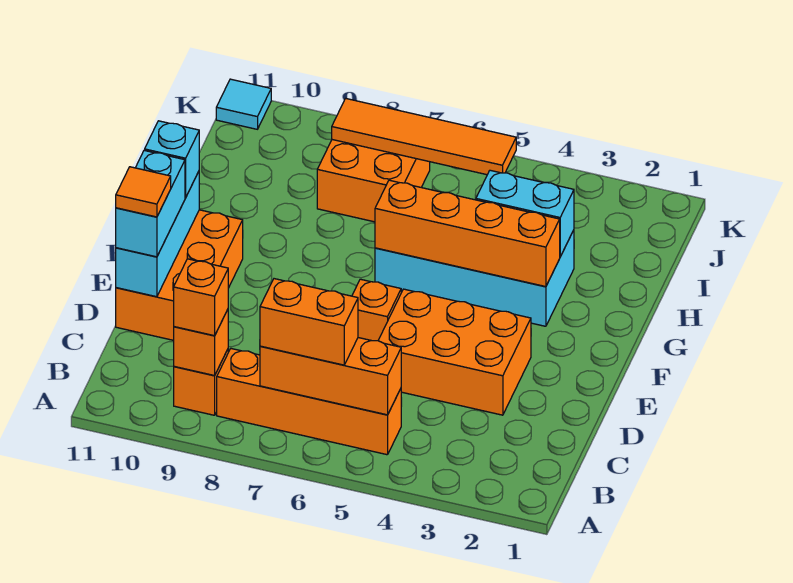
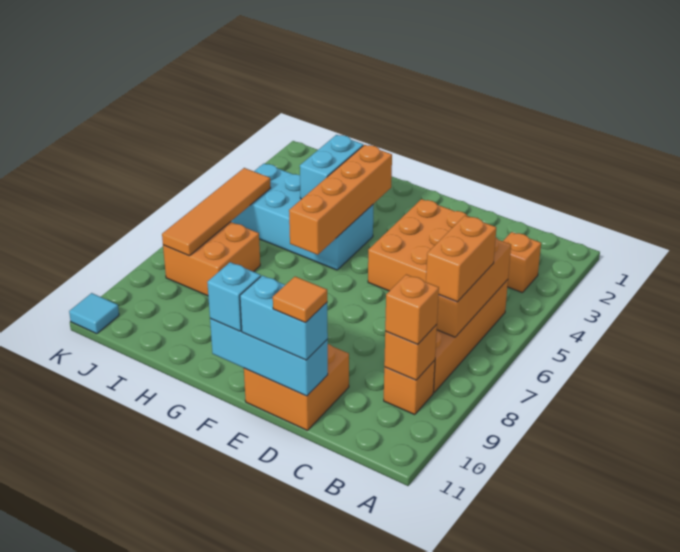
orange 2x3 brick [116,210,243,340] -> orange 2x2 brick [244,344,349,431]
orange 1x1 brick [352,279,401,341] -> orange 1x1 brick moved to [503,232,541,293]
cyan 2x4 brick [375,230,574,326] -> cyan 2x4 brick turned to [231,164,373,270]

